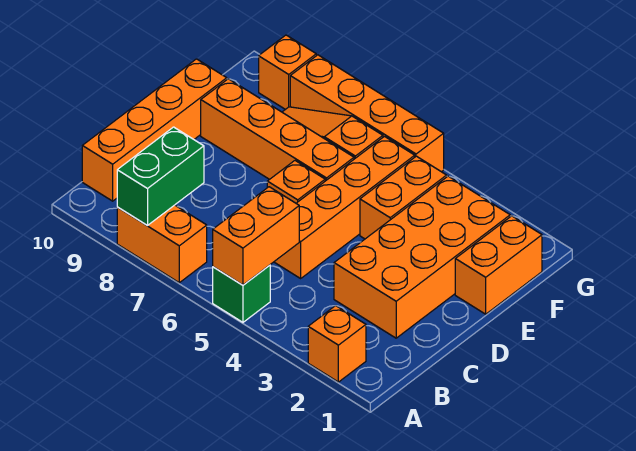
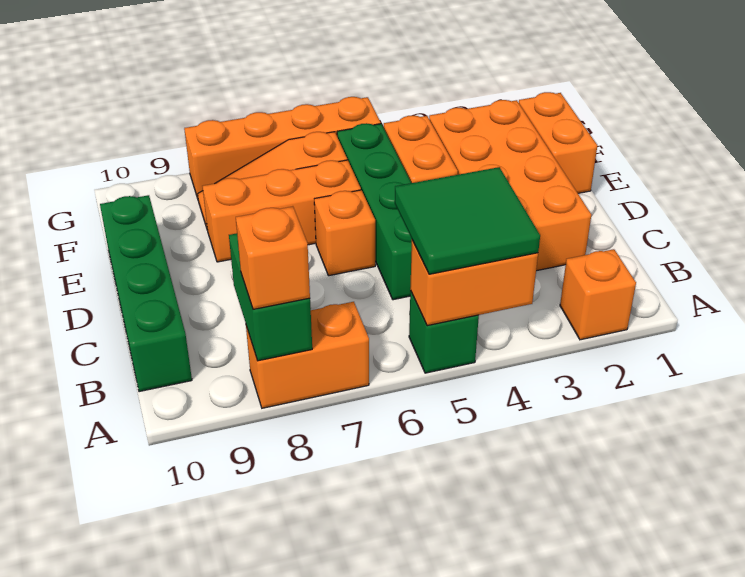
none -> green 2x2 tile [395,167,540,274]
orange 1x2 brick [213,187,299,285] -> orange 1x2 brick turned to [410,240,538,326]
orange 1x4 brick [82,59,227,201] -> green 1x4 brick [100,195,192,392]
orange 1x4 brick [274,136,415,278] -> green 1x4 brick [337,123,412,300]
orange 1x4 brick [201,79,354,181] -> orange 1x3 brick [203,160,361,262]
orange 1x1 brick [259,35,316,109] -> orange 1x1 brick moved to [236,206,310,309]

